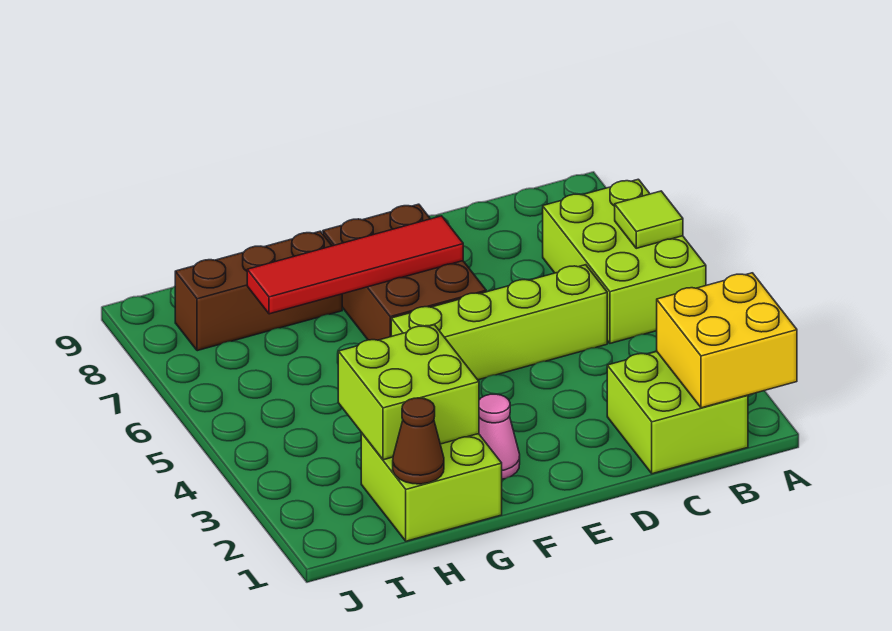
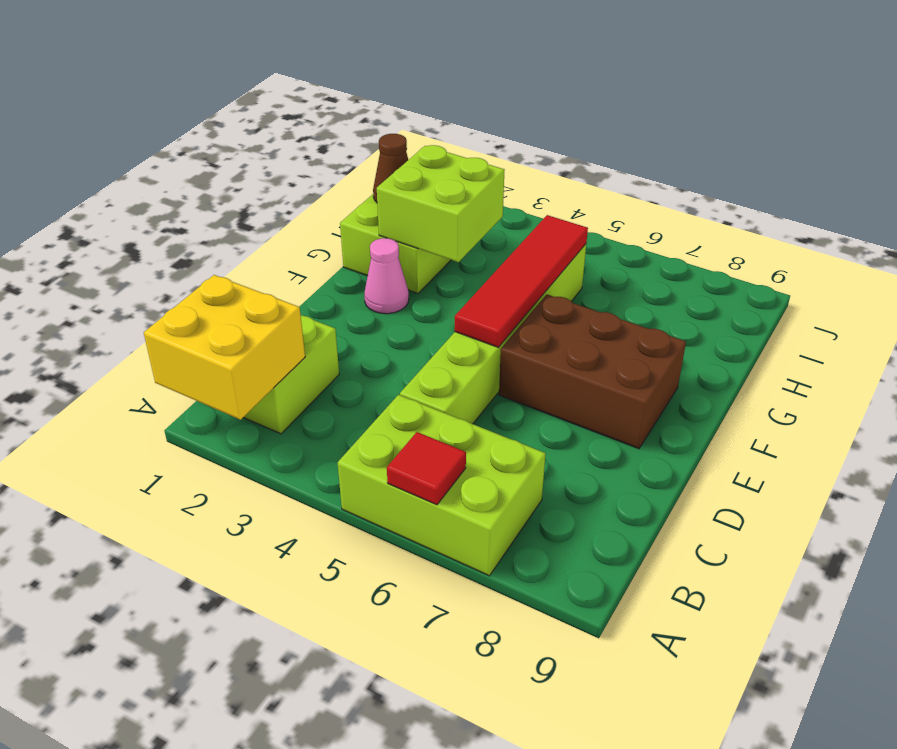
lime 1x1 tile [615,191,683,248] -> red 1x1 tile [387,432,466,505]
lime 1x4 brick [391,265,607,380] -> lime 1x6 brick [400,244,586,424]
red 1x4 tile [247,216,463,314] -> red 1x4 tile moved to [455,215,588,347]
brown 1x3 brick [175,231,342,351] -> none

